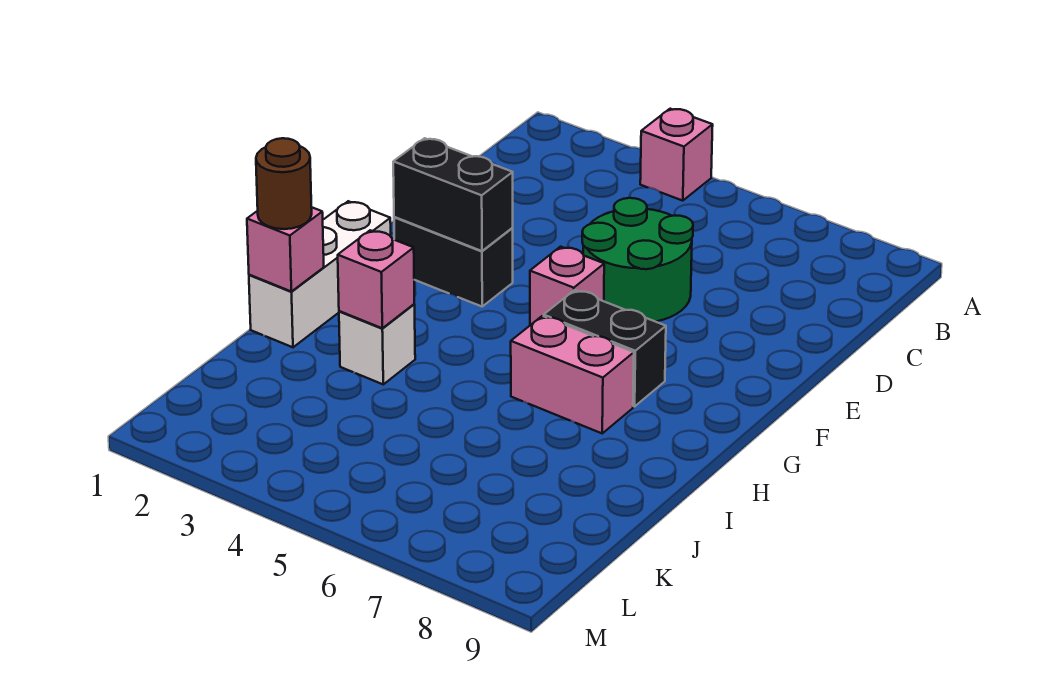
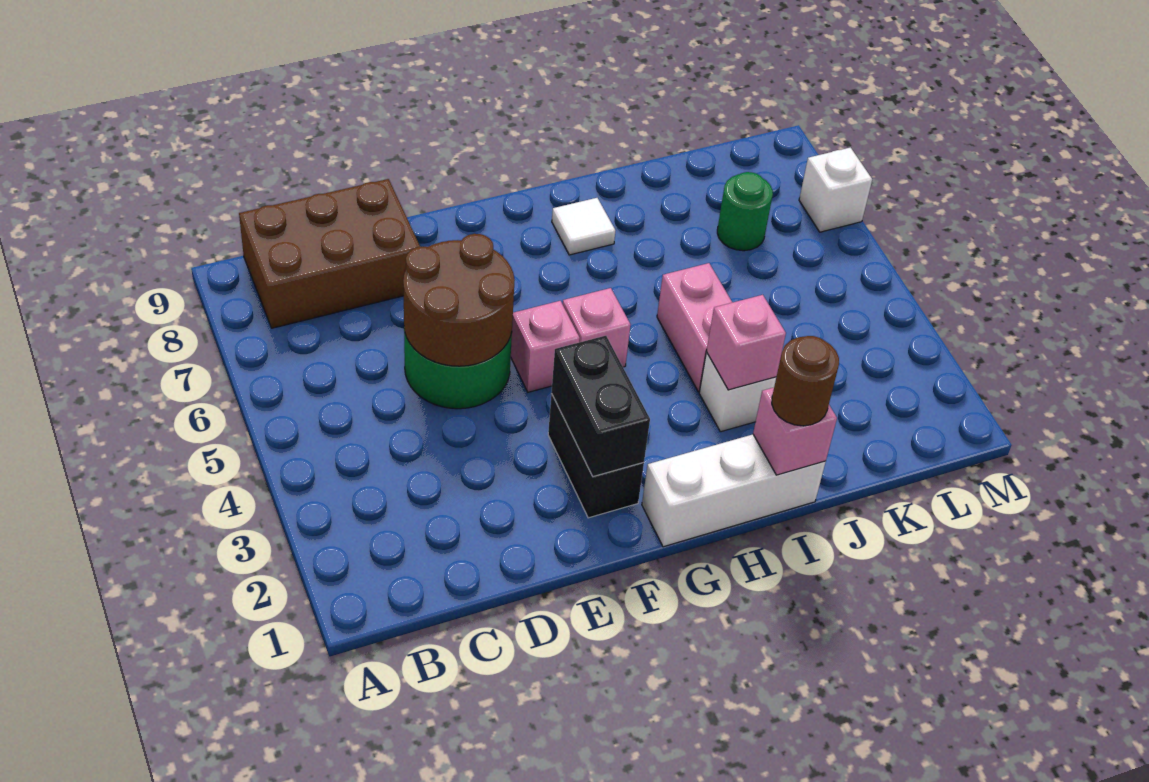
pink 1x1 brick [640,109,713,201] -> pink 1x1 brick moved to [563,288,630,367]
none -> brown 2x3 brick [239,179,420,328]
none -> brown 2x2 round brick [403,234,515,366]
black 1x2 brick [544,290,666,407] -> none
pink 1x2 brick [511,316,634,433] -> pink 1x2 brick moved to [657,263,732,392]
none -> white 1x1 tile [552,198,615,255]
none -> green 1x1 round brick [717,172,773,251]
none -> white 1x1 brick [799,148,872,232]

